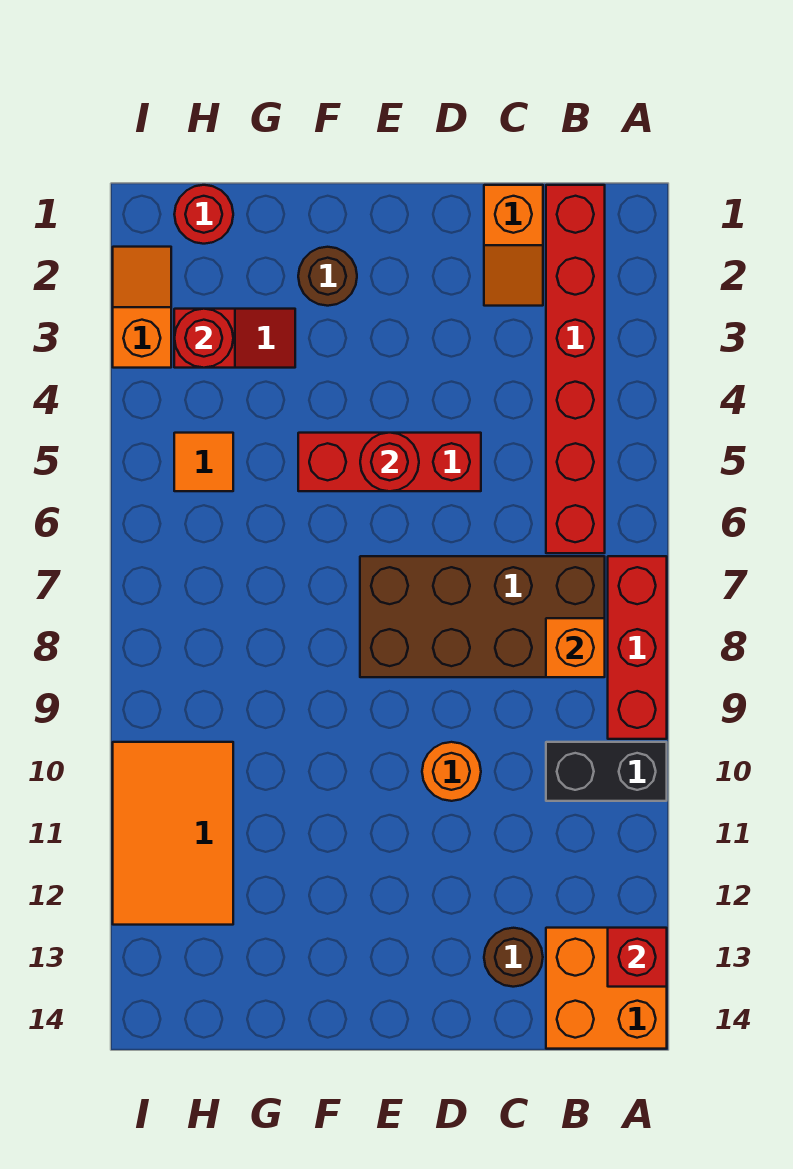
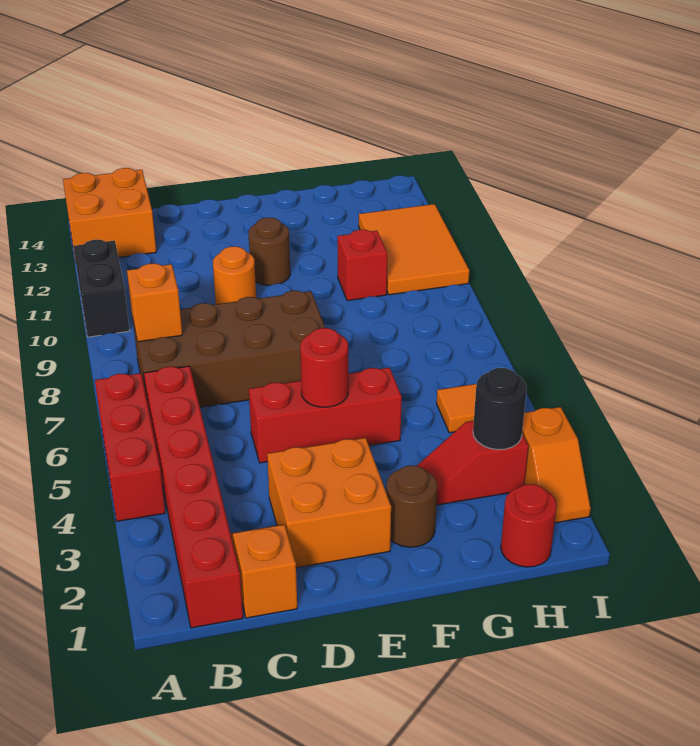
red 1x3 brick [608,556,667,739] -> red 1x3 brick moved to [95,373,165,521]
black 1x2 brick [546,742,667,801] -> black 1x2 brick turned to [74,240,130,337]
red 1x1 brick [608,928,667,987] -> red 1x1 brick moved to [337,230,387,301]
brown 1x1 round brick [484,928,543,987] -> brown 1x1 round brick moved to [248,218,290,285]
none -> orange 2x2 brick [267,438,391,568]
red 1x1 round brick [174,309,233,368] -> black 1x1 round brick [473,368,527,450]

